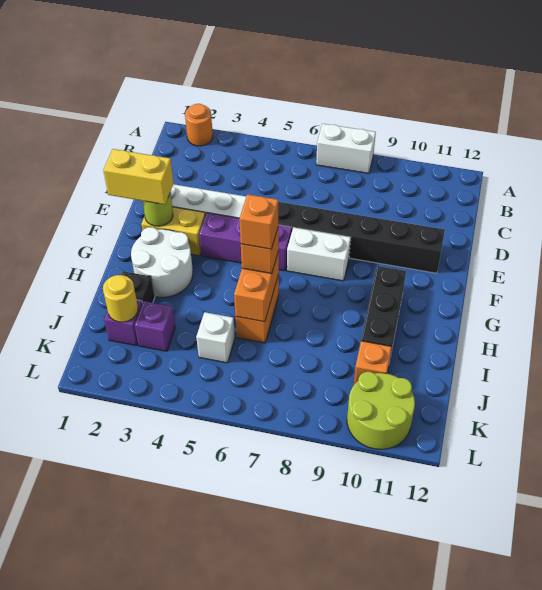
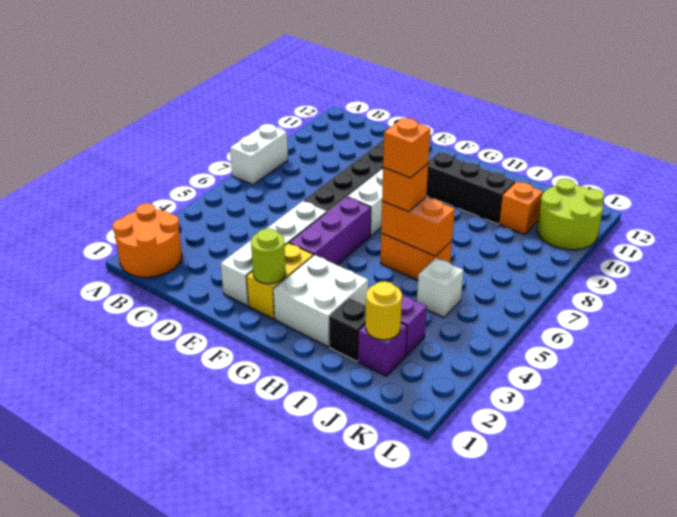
orange 1x1 round brick [185,104,213,146] -> orange 2x2 round brick [113,203,182,277]
yellow 1x2 brick [103,149,174,204] -> none
white 2x2 round brick [131,227,193,297] -> white 2x2 brick [273,255,368,347]

